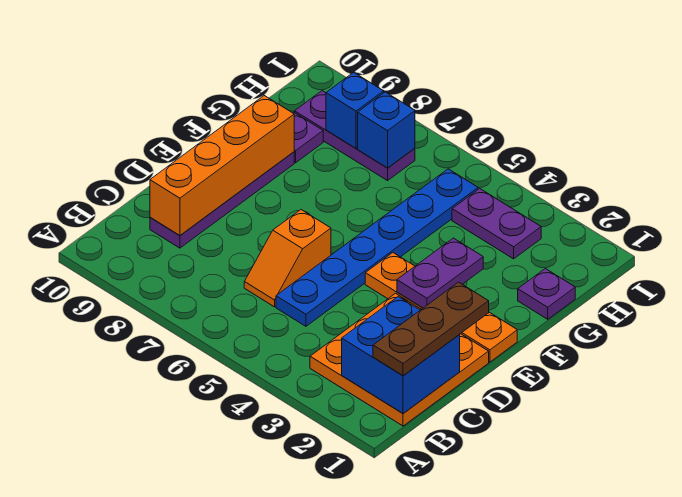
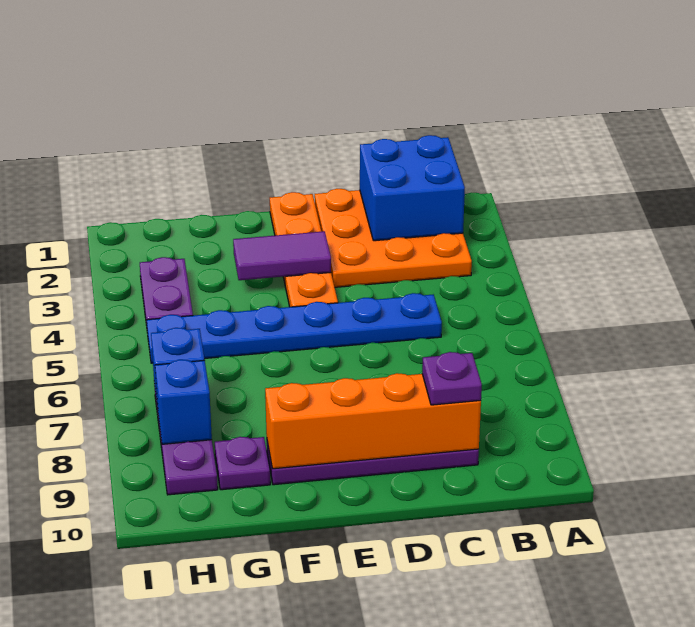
brown 1x3 plate [373,282,489,376] -> none
orange 1x2 slope [244,210,331,307] -> none
purple 1x2 plate [397,238,483,308] -> purple 1x2 tile [233,231,331,280]
purple 1x1 plate [518,269,575,319] -> purple 1x1 plate moved to [422,352,482,405]

